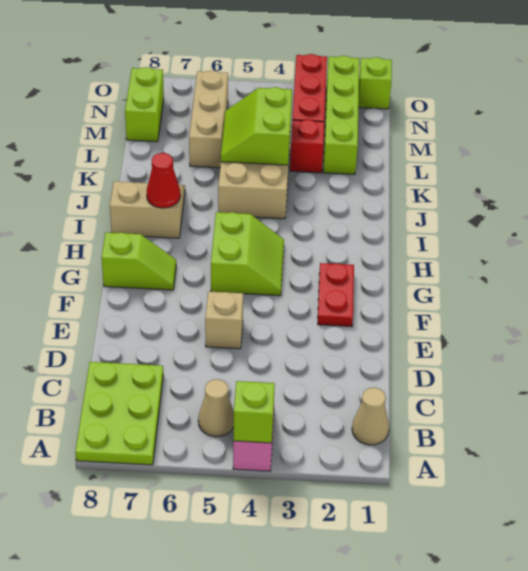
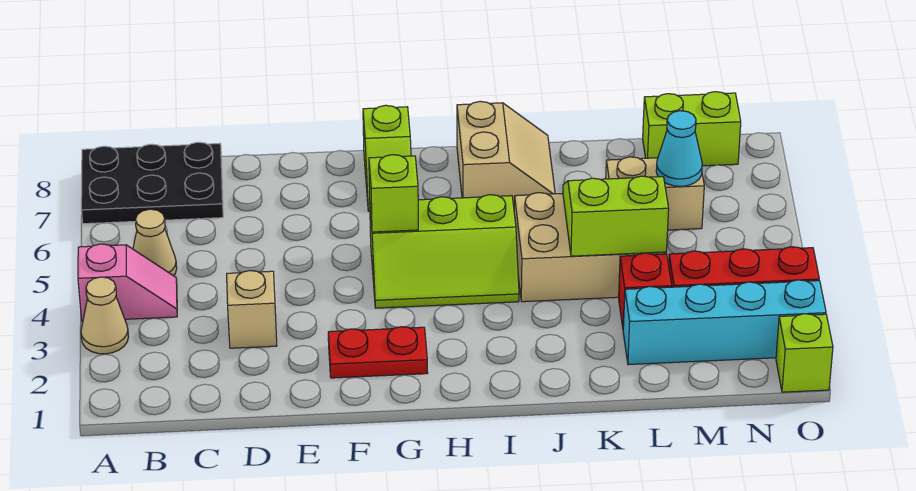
lime 1x1 brick [233,381,275,443] -> lime 1x1 brick moved to [369,155,418,232]
lime 2x3 plate [75,362,163,465] -> black 2x3 plate [81,142,223,224]
tan 1x1 cone [352,387,389,445] -> tan 1x1 cone moved to [81,277,129,354]
tan 1x1 brick [205,291,243,349] -> tan 1x1 brick moved to [227,271,277,348]
lime 2x2 slope [211,212,284,296] -> lime 2x3 slope [370,195,519,308]
red 1x1 cone [147,153,180,208] -> none
lime 1x4 brick [323,56,359,174] -> cyan 1x4 brick [623,280,826,365]
tan 1x3 brick [189,71,228,168] -> tan 1x2 brick [606,157,704,230]
none -> cyan 1x1 cone [656,111,702,186]

